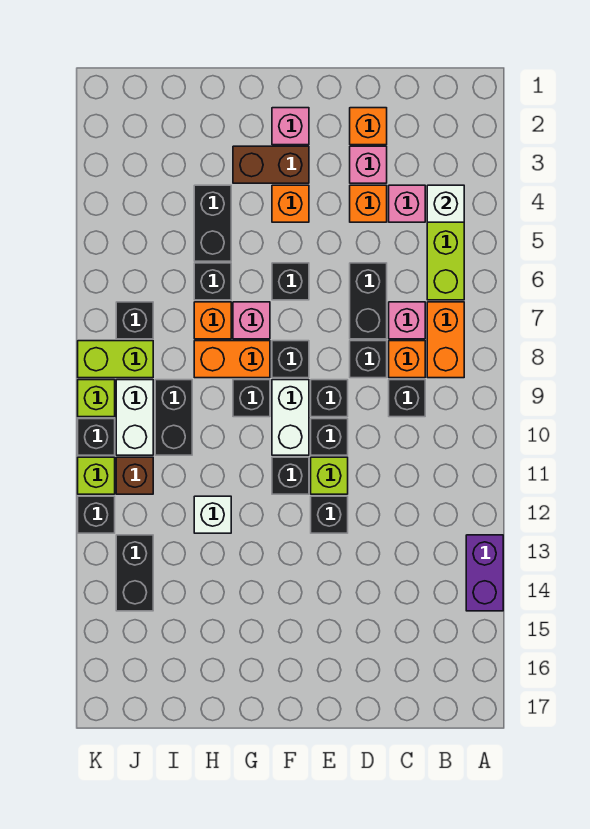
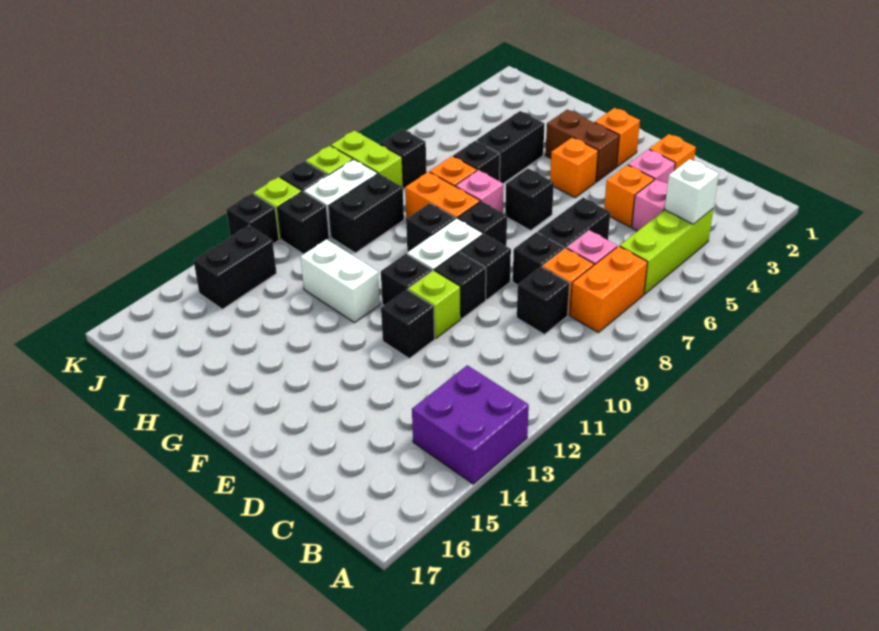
purple 1x2 brick [466,535,503,611] -> purple 2x2 brick [412,365,529,484]
pink 1x1 brick [272,108,309,145] -> orange 1x1 brick [595,108,640,167]
white 1x1 brick [194,496,231,533] -> white 1x2 brick [300,239,380,323]
brown 1x1 brick [116,457,153,494] -> black 1x1 brick [278,192,329,254]

